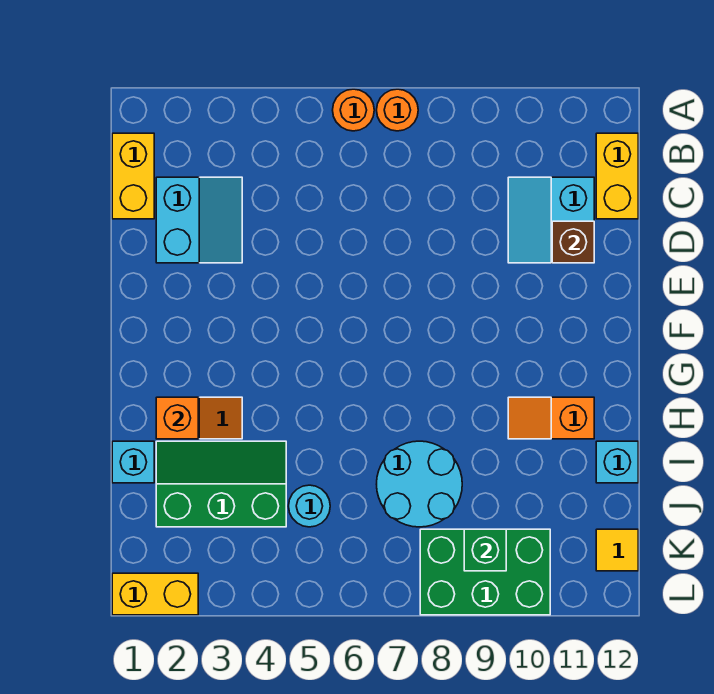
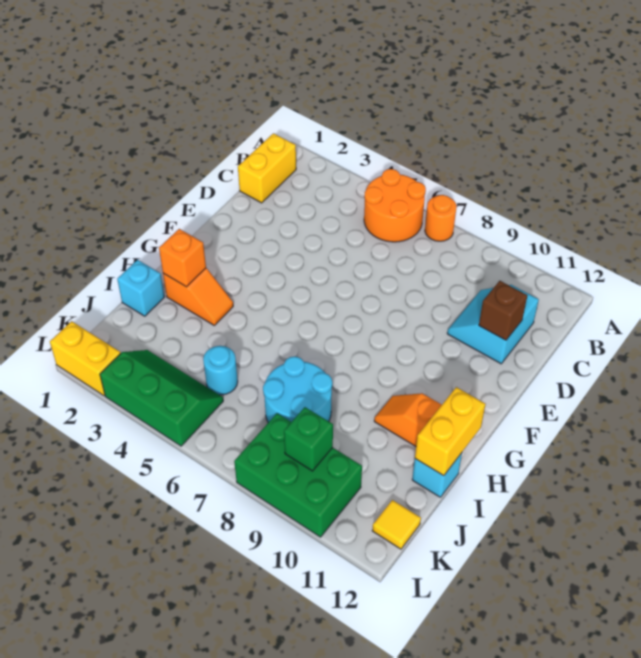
orange 1x1 round brick [333,89,374,131] -> orange 2x2 round brick [364,169,426,242]
yellow 1x2 brick [596,133,638,219] -> yellow 1x2 brick moved to [415,387,486,476]
cyan 2x2 slope [156,177,242,263] -> none
green 2x3 slope [156,441,286,527] -> green 2x3 slope moved to [100,350,223,446]

